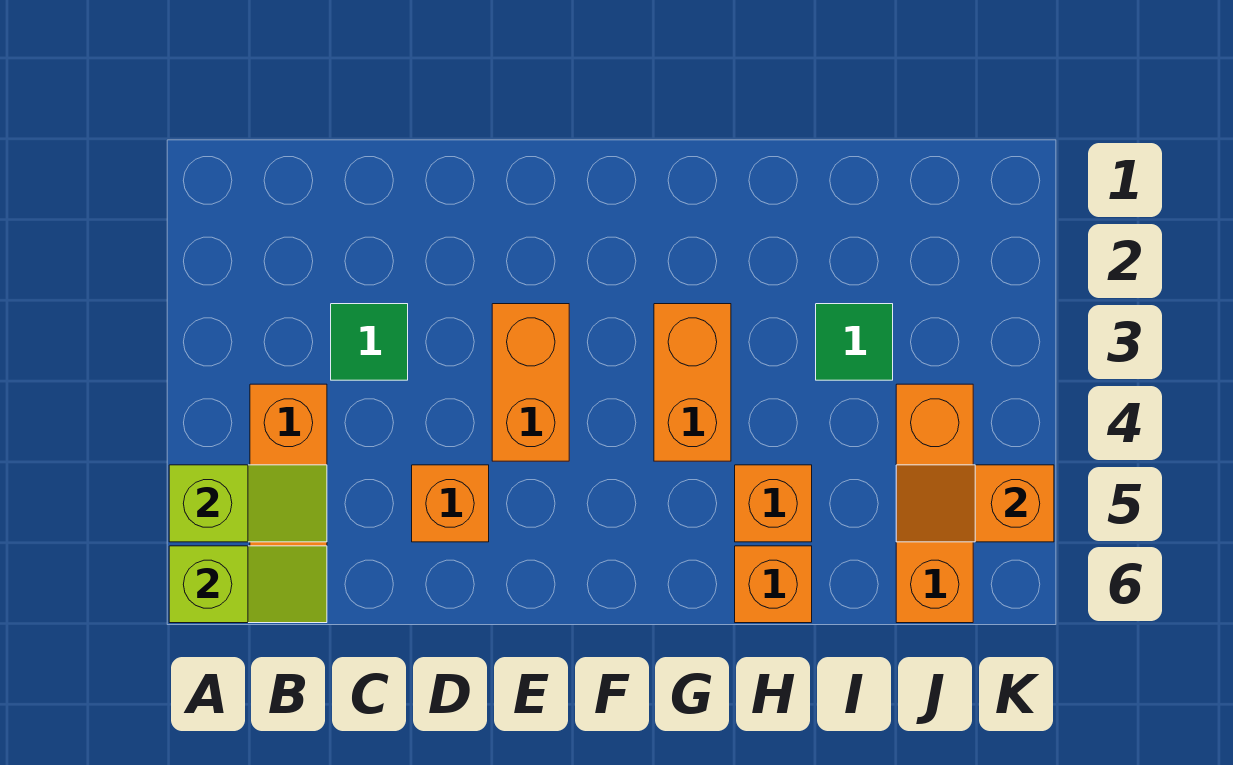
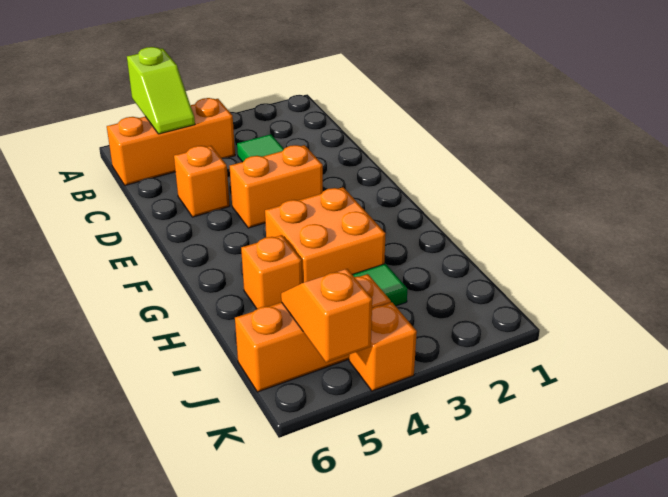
lime 1x2 slope [169,546,327,623] -> none
orange 1x2 brick [654,304,731,461] -> orange 2x2 brick [265,187,386,283]
orange 1x1 brick [735,546,812,623] -> orange 1x1 brick moved to [349,302,417,391]

